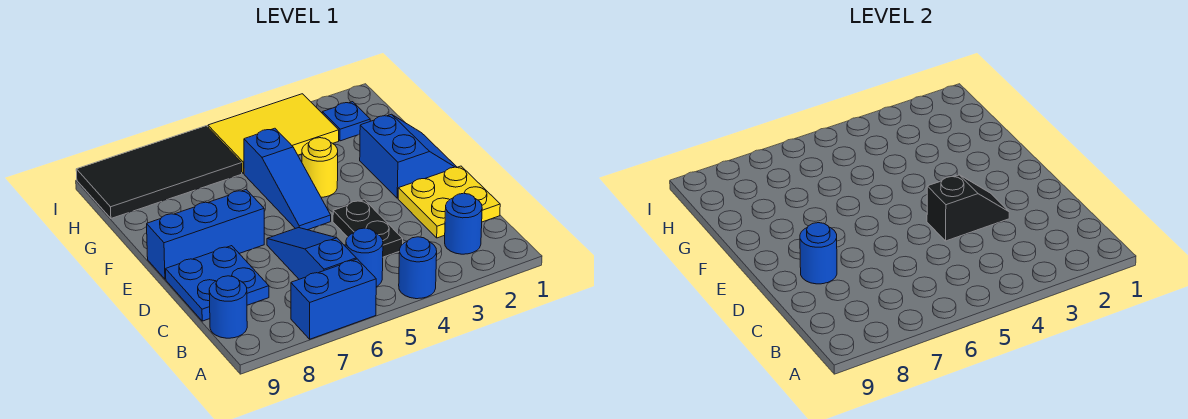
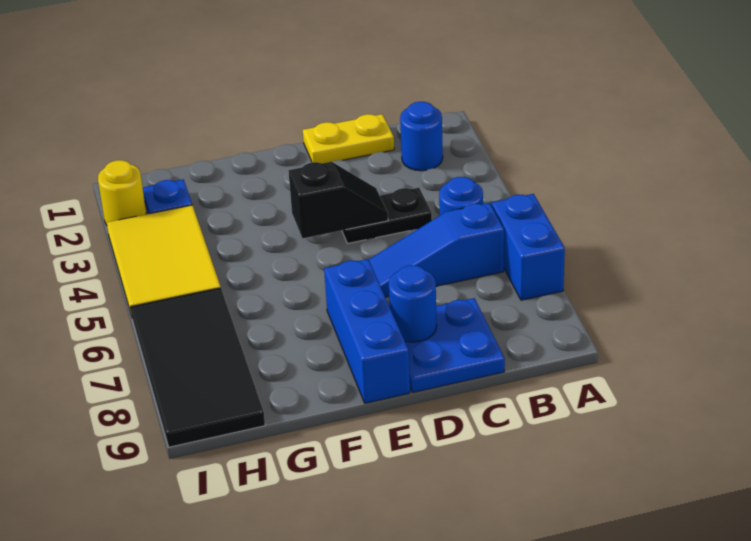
blue 1x1 round brick [399,237,437,299] -> none
blue 1x1 round brick [209,276,247,338] -> none
yellow 2x2 plate [398,166,500,238] -> yellow 1x2 plate [303,114,394,163]
black 1x2 slope [927,175,1009,241] -> black 1x2 slope turned to [288,162,388,238]
blue 2x2 slope [360,114,457,198] -> none
blue 1x3 slope [244,128,331,230] -> none
yellow 1x1 round brick [302,138,338,197] -> yellow 1x1 round brick moved to [98,160,146,225]

